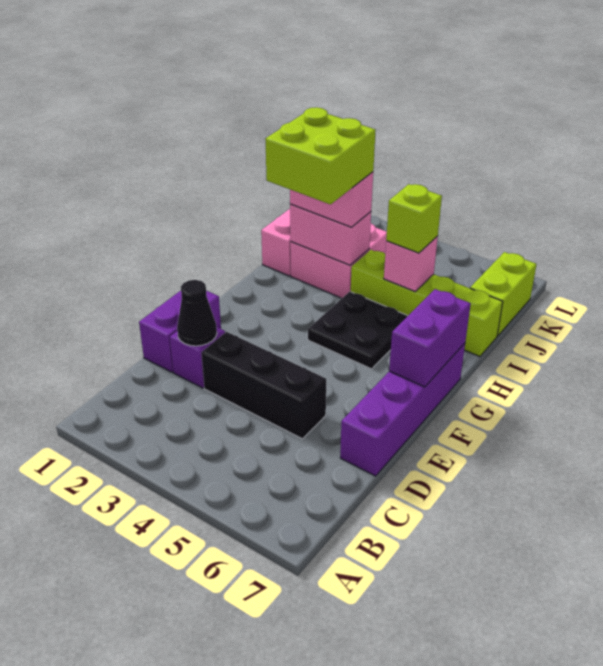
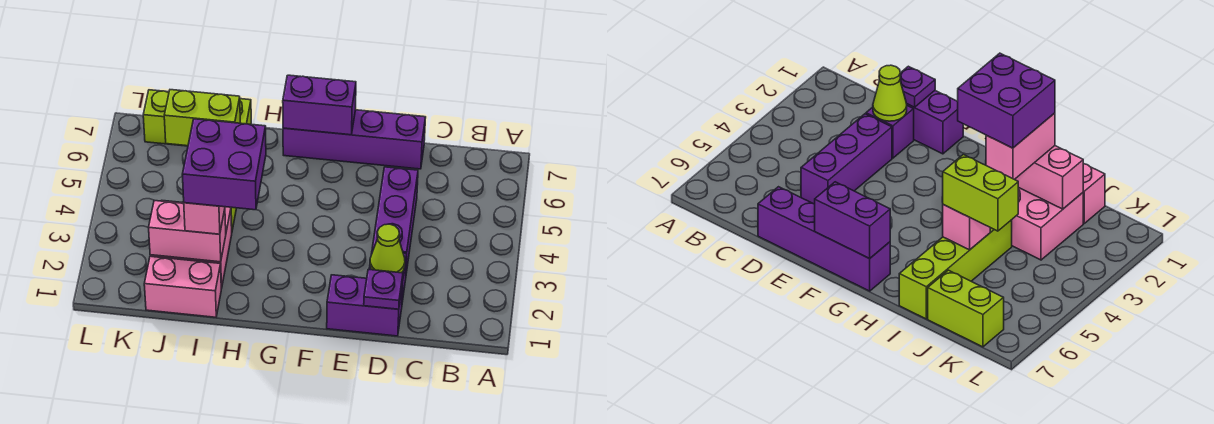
none -> purple 1x1 plate [364,269,403,309]
black 1x1 cone [177,280,217,346] -> lime 1x1 cone [370,224,405,273]
black 1x3 brick [202,332,326,439] -> purple 1x3 brick [372,167,418,273]
black 2x2 plate [308,292,407,369] -> none
lime 2x2 brick [265,107,376,204] -> purple 2x2 brick [182,119,266,210]
pink 1x2 brick [290,204,371,265] -> pink 1x2 brick turned to [149,201,226,262]
lime 1x1 brick [386,184,442,253] -> lime 1x2 brick [164,90,240,146]

